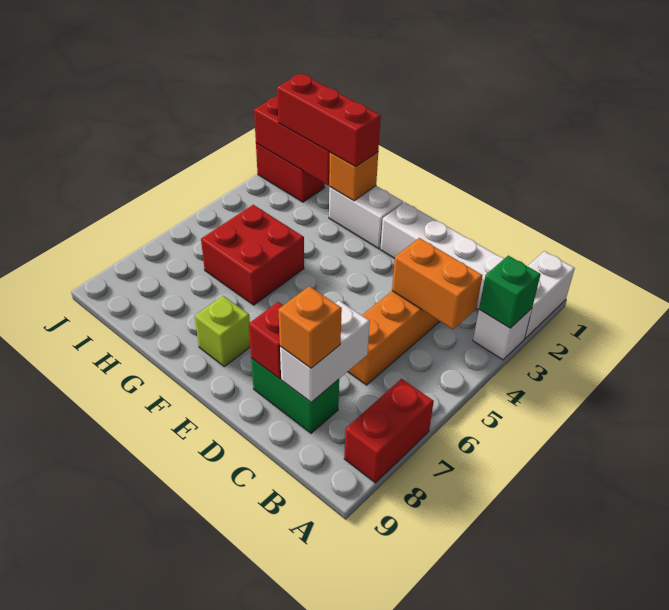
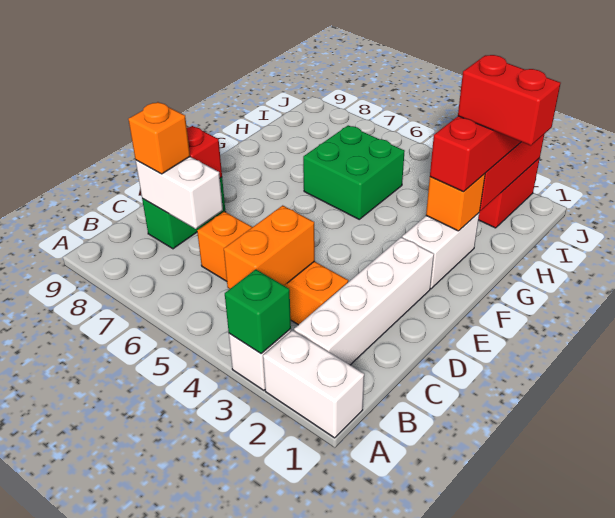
red 1x2 brick [344,379,434,483] -> red 1x2 brick moved to [458,55,561,146]
lime 1x1 brick [195,296,250,367] -> none
red 2x2 brick [201,205,304,305] -> green 2x2 brick [303,125,405,219]

